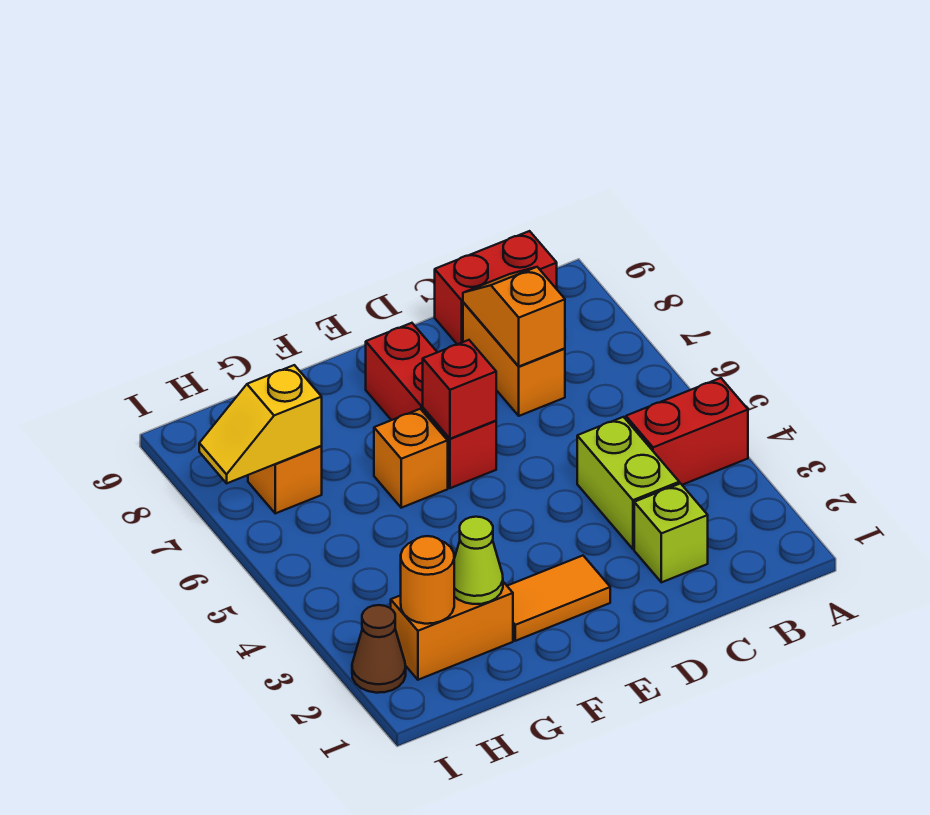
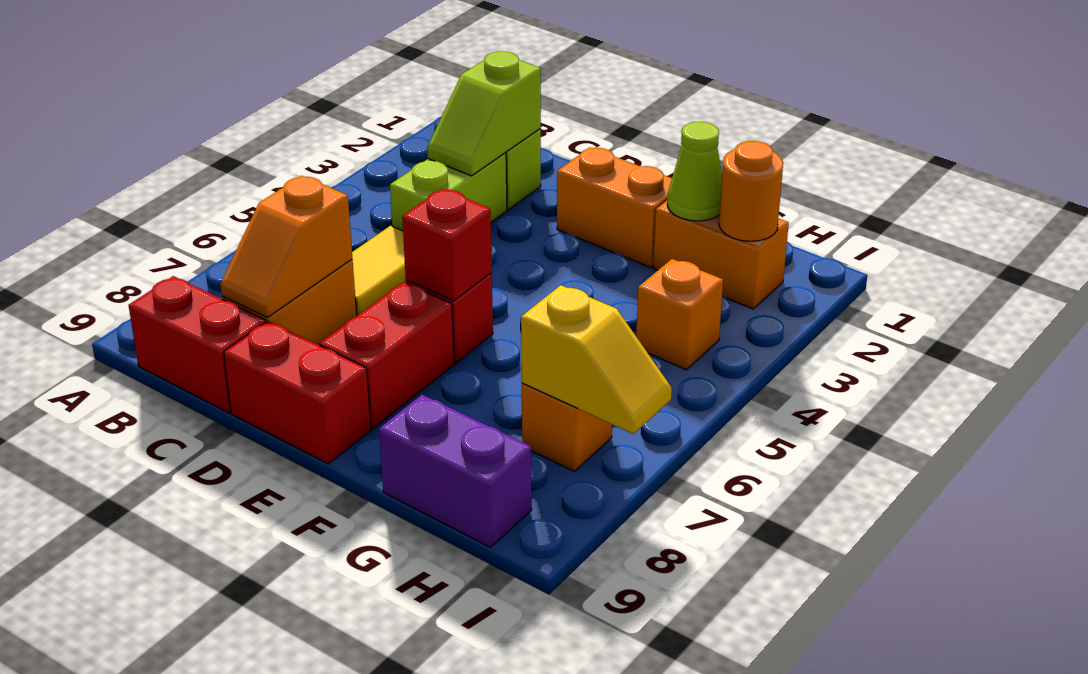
red 1x2 brick [626,378,748,485] -> red 1x2 brick moved to [224,321,371,464]
none -> lime 1x2 slope [427,51,541,176]
none -> yellow 1x2 tile [352,226,406,316]
orange 1x2 tile [507,556,610,641] -> orange 1x2 brick [557,147,672,267]
orange 1x1 brick [374,409,448,508] -> orange 1x1 brick moved to [636,259,723,370]
none -> purple 1x2 brick [379,395,532,547]
brown 1x1 cone [352,605,406,693] -> none

